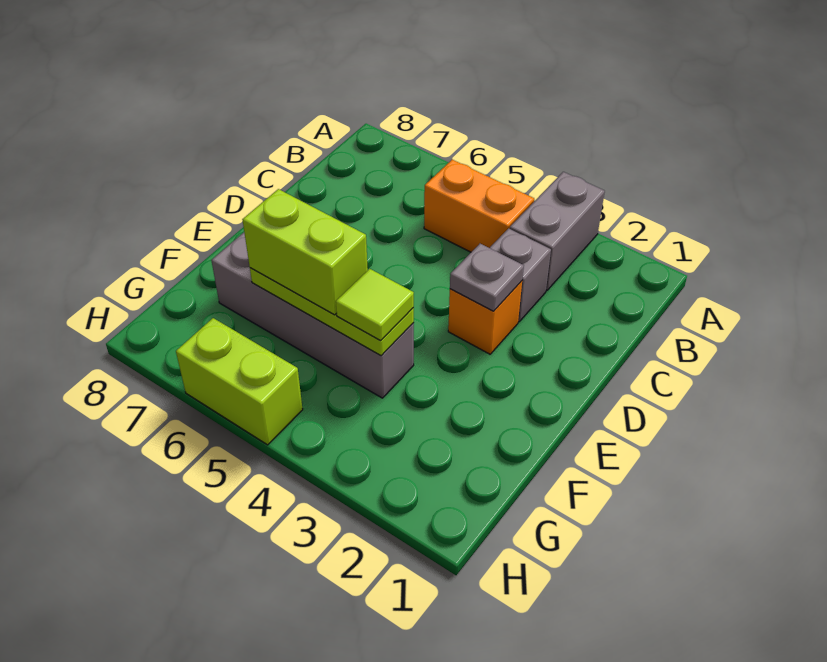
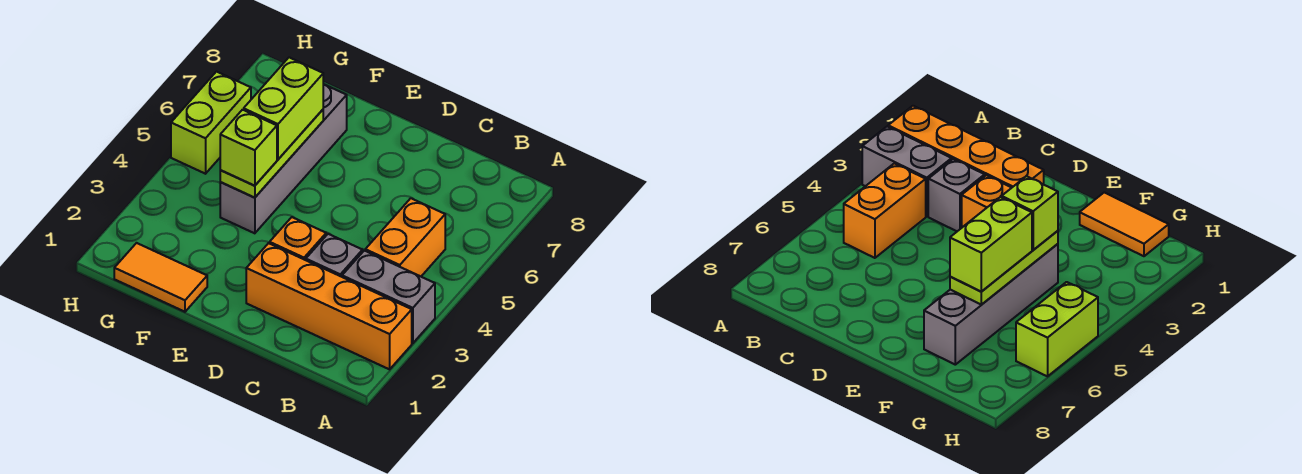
none -> orange 1x4 brick [246,243,412,369]
grey 1x1 plate [450,244,524,311] -> none
none -> orange 1x2 tile [114,243,207,312]
lime 1x1 tile [336,269,414,341] -> lime 1x1 brick [220,110,277,186]

